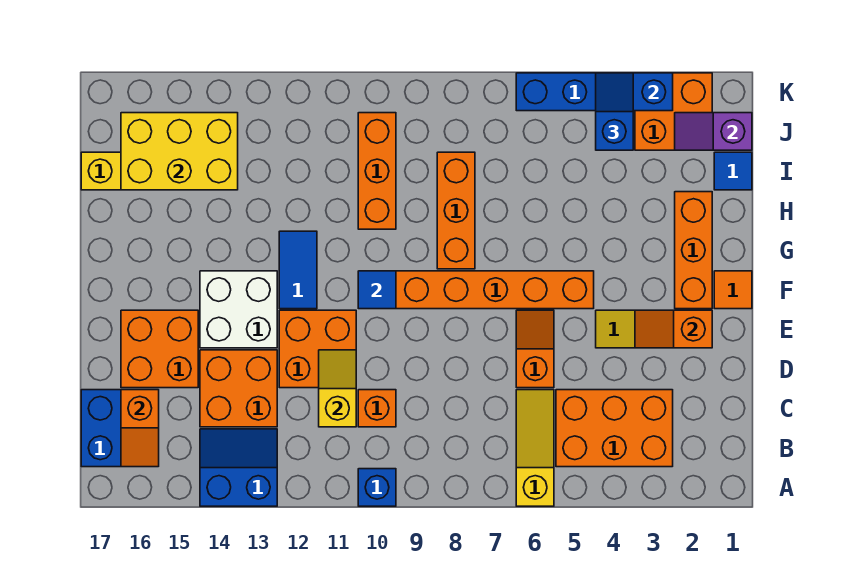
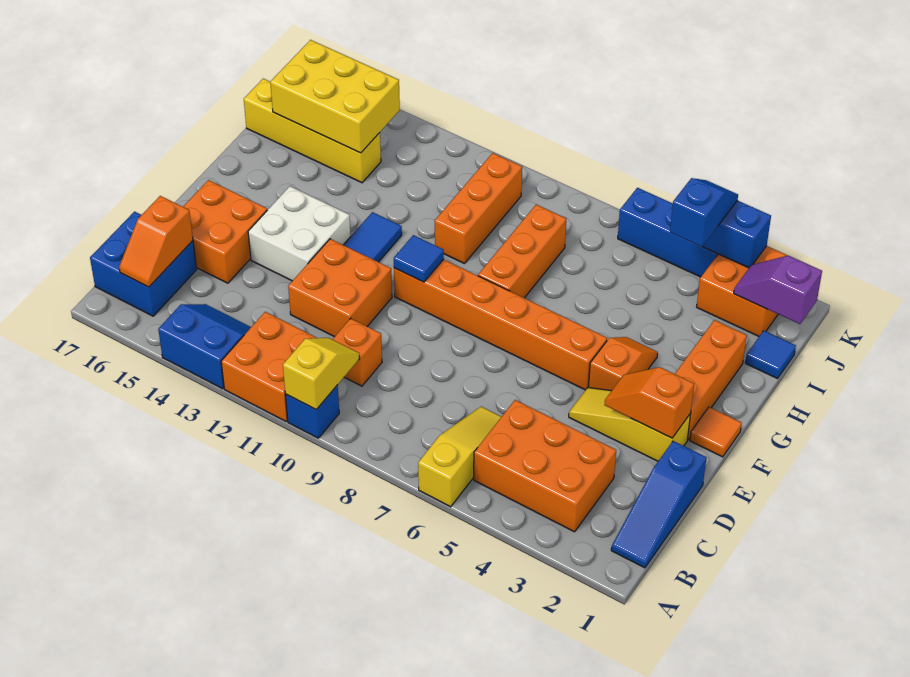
none -> blue 1x3 slope [611,441,707,568]
yellow 1x2 slope [319,350,356,427] -> yellow 1x2 slope moved to [283,338,360,410]
orange 2x2 brick [200,350,277,427] -> orange 2x2 brick moved to [221,312,317,421]
orange 1x2 slope [516,310,554,388] -> orange 1x2 slope moved to [589,337,658,391]

